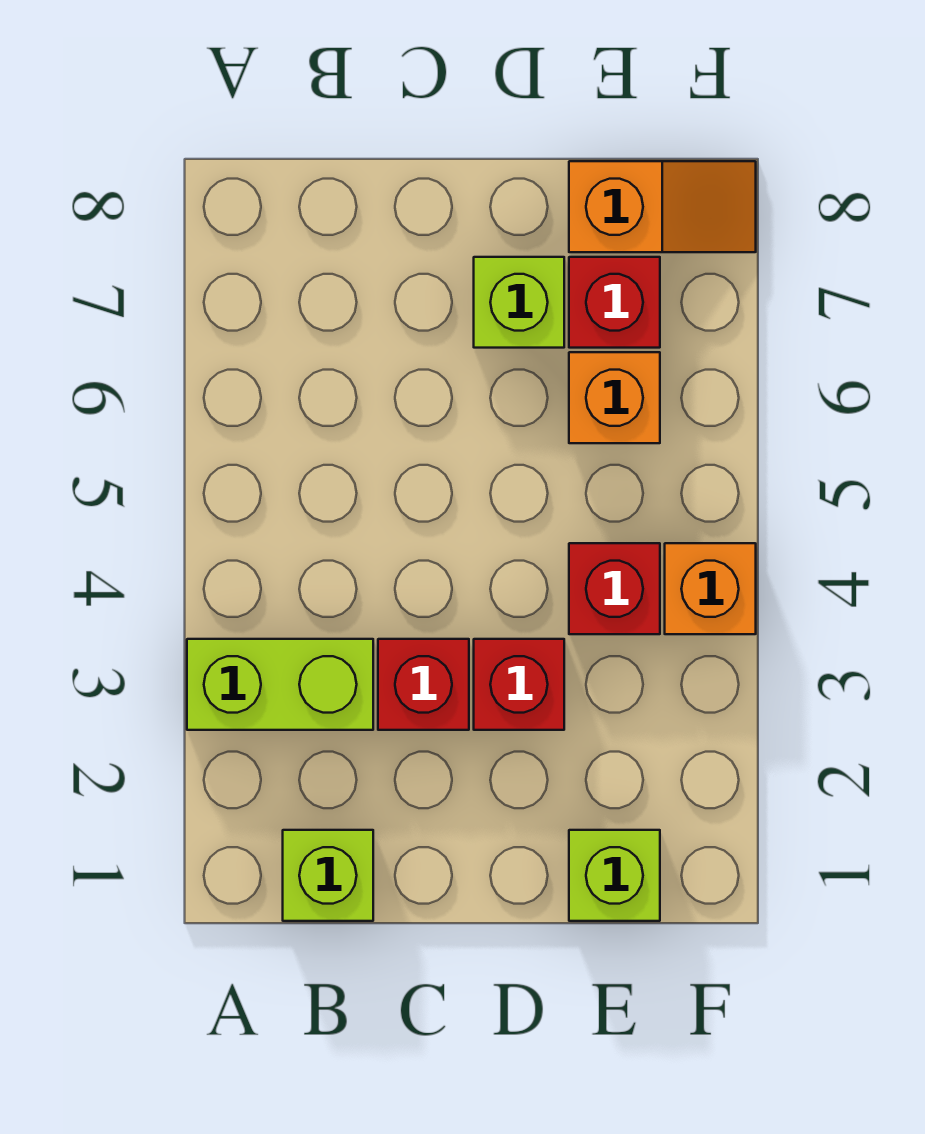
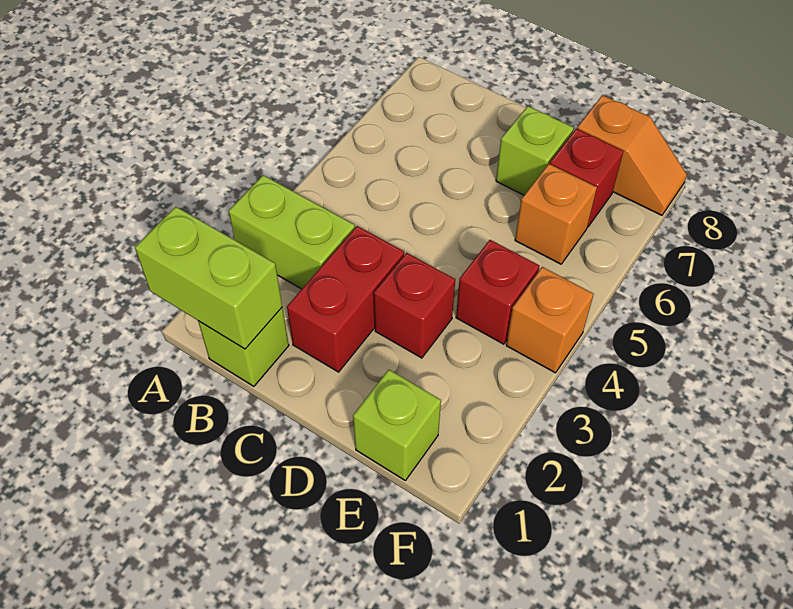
none -> lime 1x2 brick [135,207,282,349]
red 1x1 brick [378,639,469,730] -> red 1x2 brick [287,226,404,372]

